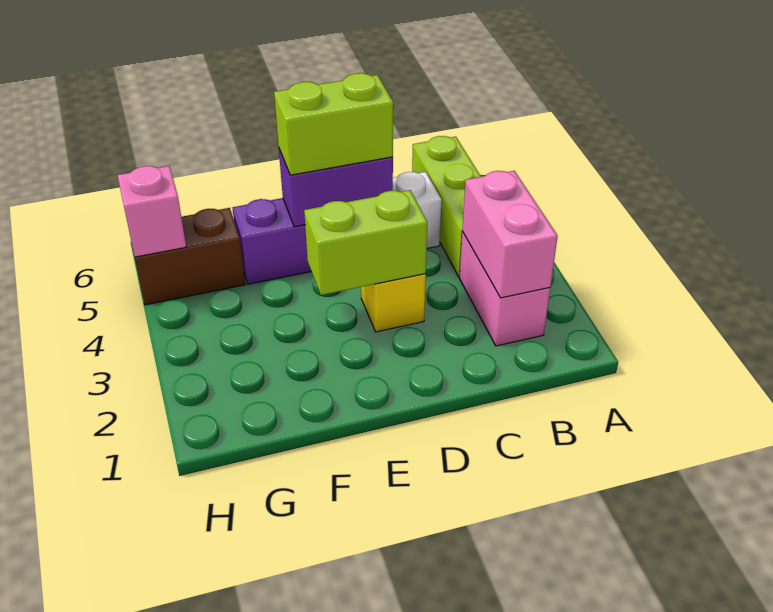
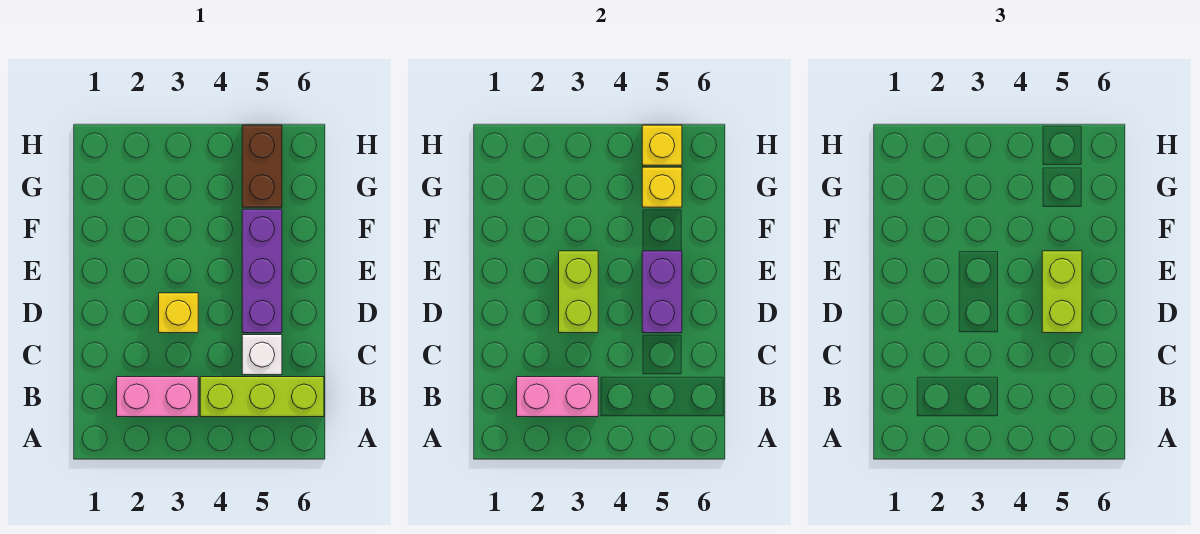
none -> yellow 1x1 brick [642,167,682,207]
pink 1x1 brick [117,166,186,257] -> yellow 1x1 brick [642,125,682,165]

